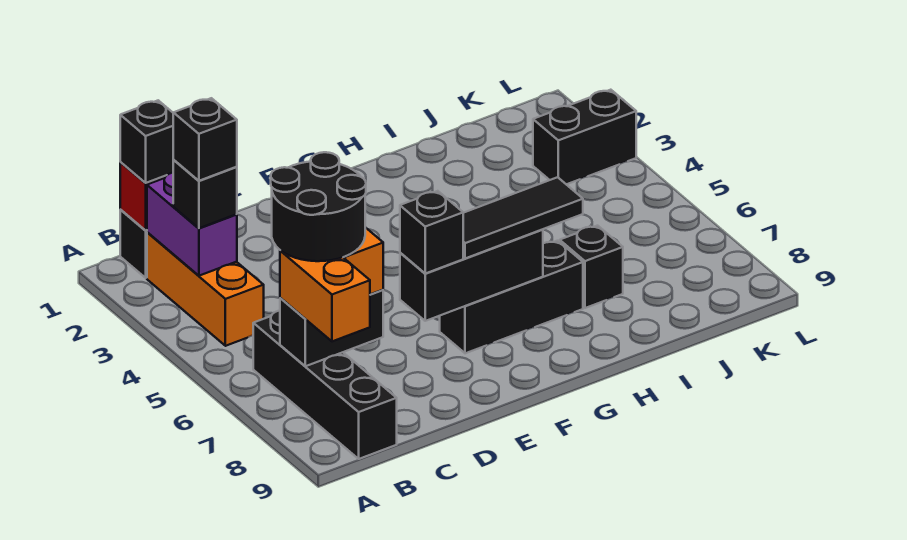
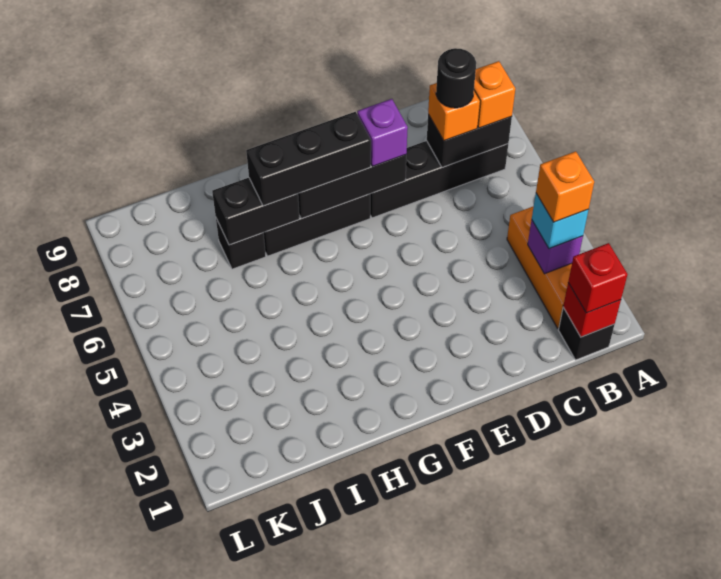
black 1x1 brick [120,100,174,183] -> red 1x1 brick [568,243,628,313]
purple 1x2 brick [147,173,237,276] -> purple 1x1 brick [528,220,583,274]
black 1x1 brick [173,160,237,228] -> cyan 1x1 brick [532,194,589,249]
black 1x1 brick [173,98,237,181] -> orange 1x1 brick [536,151,594,222]
black 1x4 brick [253,310,397,459] -> black 1x4 brick turned to [370,141,508,218]
black 2x2 round brick [271,152,366,261] -> black 1x1 round brick [436,48,476,108]
orange 1x2 brick [280,250,370,341] -> orange 1x1 brick [474,61,515,128]
black 1x1 brick [400,191,463,273] -> purple 1x1 brick [357,99,408,166]
black 1x3 tile [463,177,583,258] -> black 1x3 brick [246,112,371,206]
black 1x2 brick [533,90,636,184] -> black 1x2 brick moved to [212,178,299,245]

